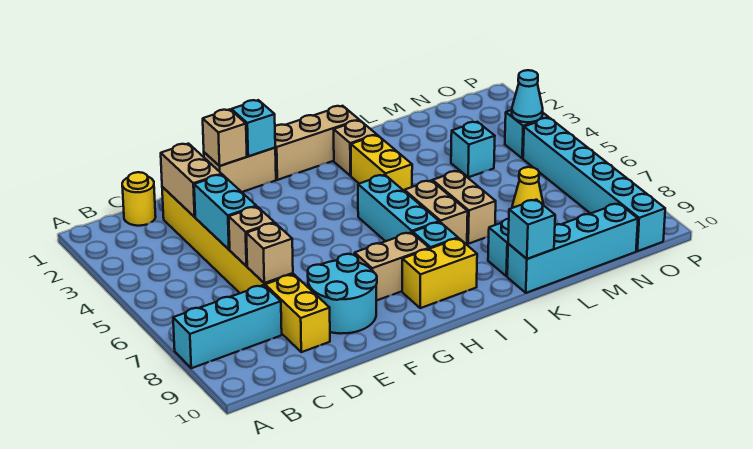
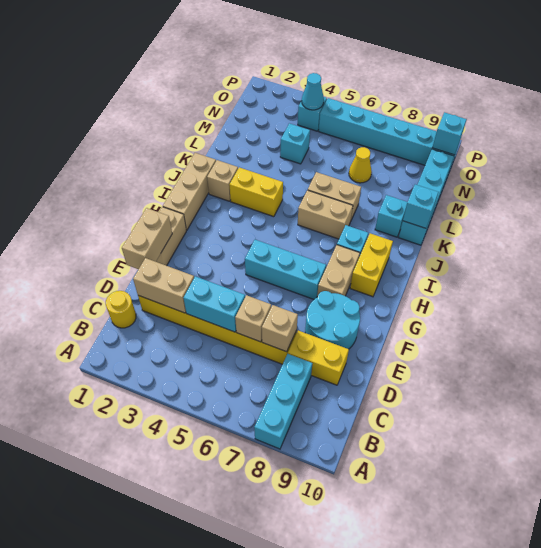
tan 1x1 brick [203,109,247,166] -> tan 1x2 brick [122,208,172,269]
cyan 1x1 brick [231,100,275,156] -> cyan 1x1 brick moved to [432,112,467,155]
cyan 1x3 brick [358,175,439,241] -> cyan 1x3 brick moved to [245,240,326,299]

